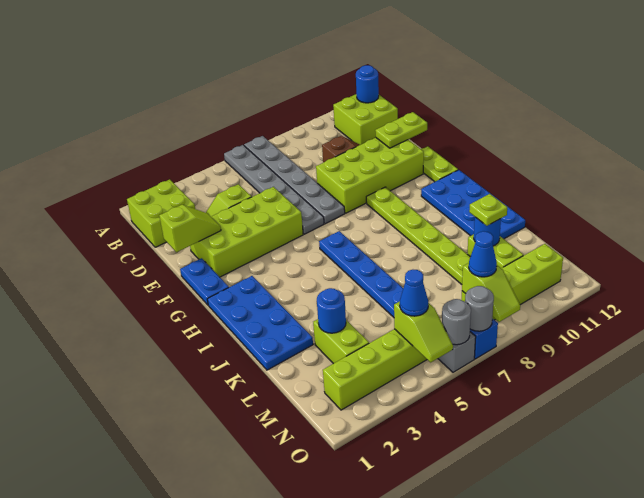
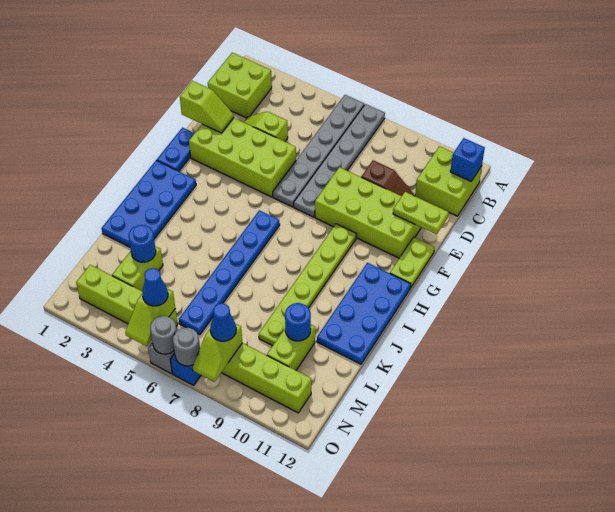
blue 1x1 round brick [356,65,379,103] -> blue 1x1 brick [450,138,485,181]
lime 1x1 plate [469,194,507,226] -> none

